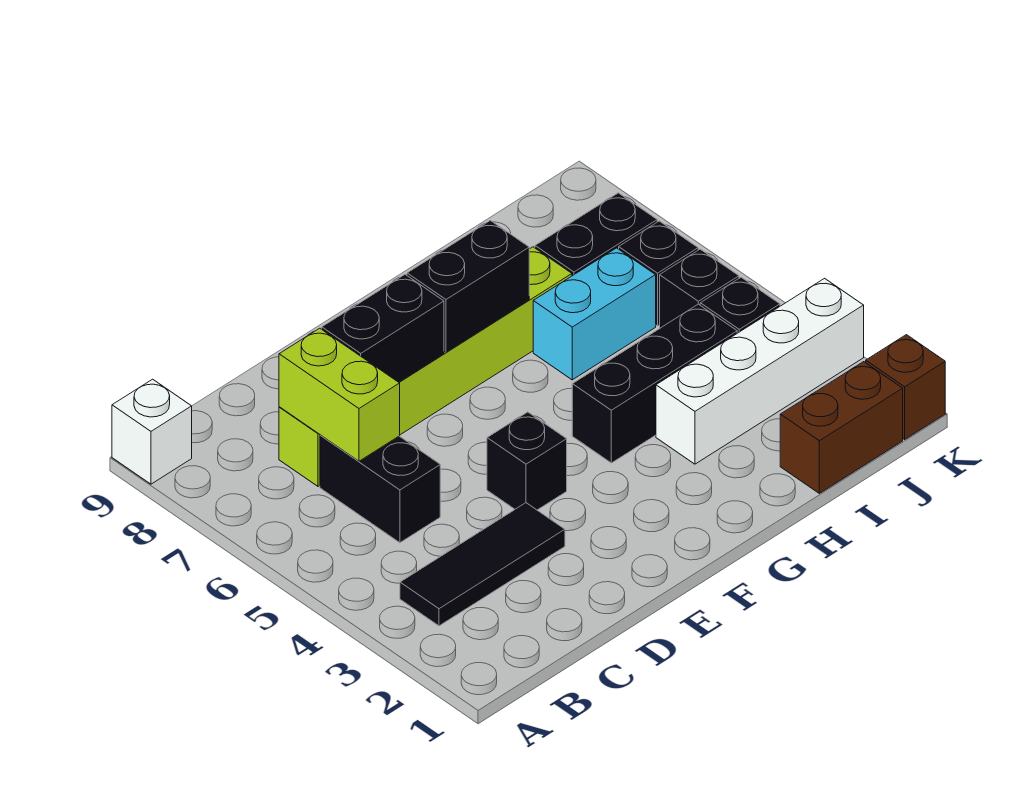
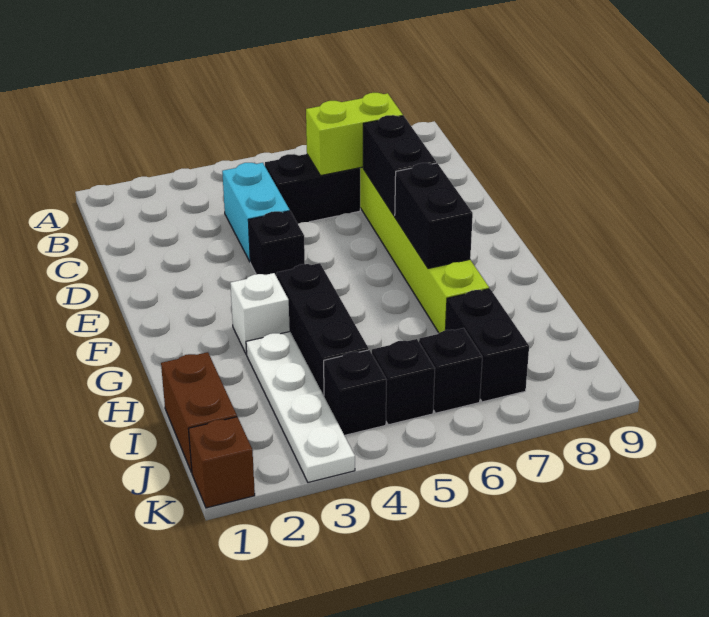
white 1x1 brick [112,379,192,484] -> white 1x1 brick moved to [230,273,290,354]
black 1x3 tile [400,503,565,626] -> none
white 1x4 brick [656,278,864,464] -> white 1x4 plate [246,332,355,482]
cyan 1x2 brick [533,248,656,380] -> cyan 1x2 brick moved to [222,163,290,261]

